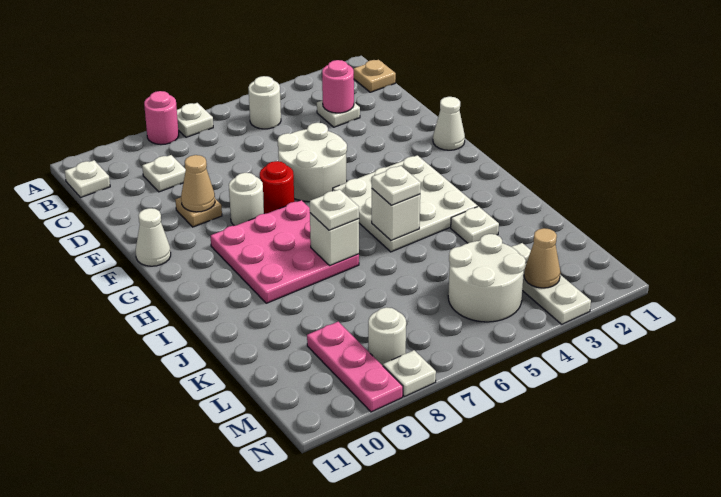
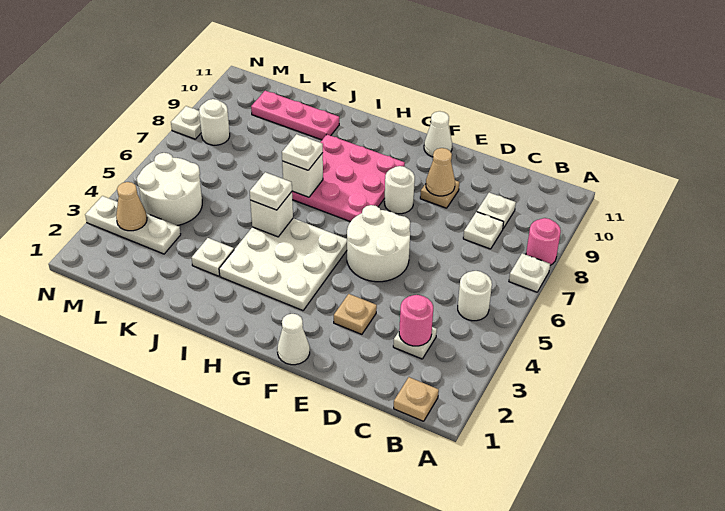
white 1x1 plate [65,160,110,197] -> white 1x1 plate moved to [463,212,504,249]
none -> tan 1x1 plate [334,294,377,334]
red 1x1 round brick [260,161,294,214] -> none
pink 1x3 plate [307,322,403,412] -> pink 1x3 plate moved to [251,91,339,140]

